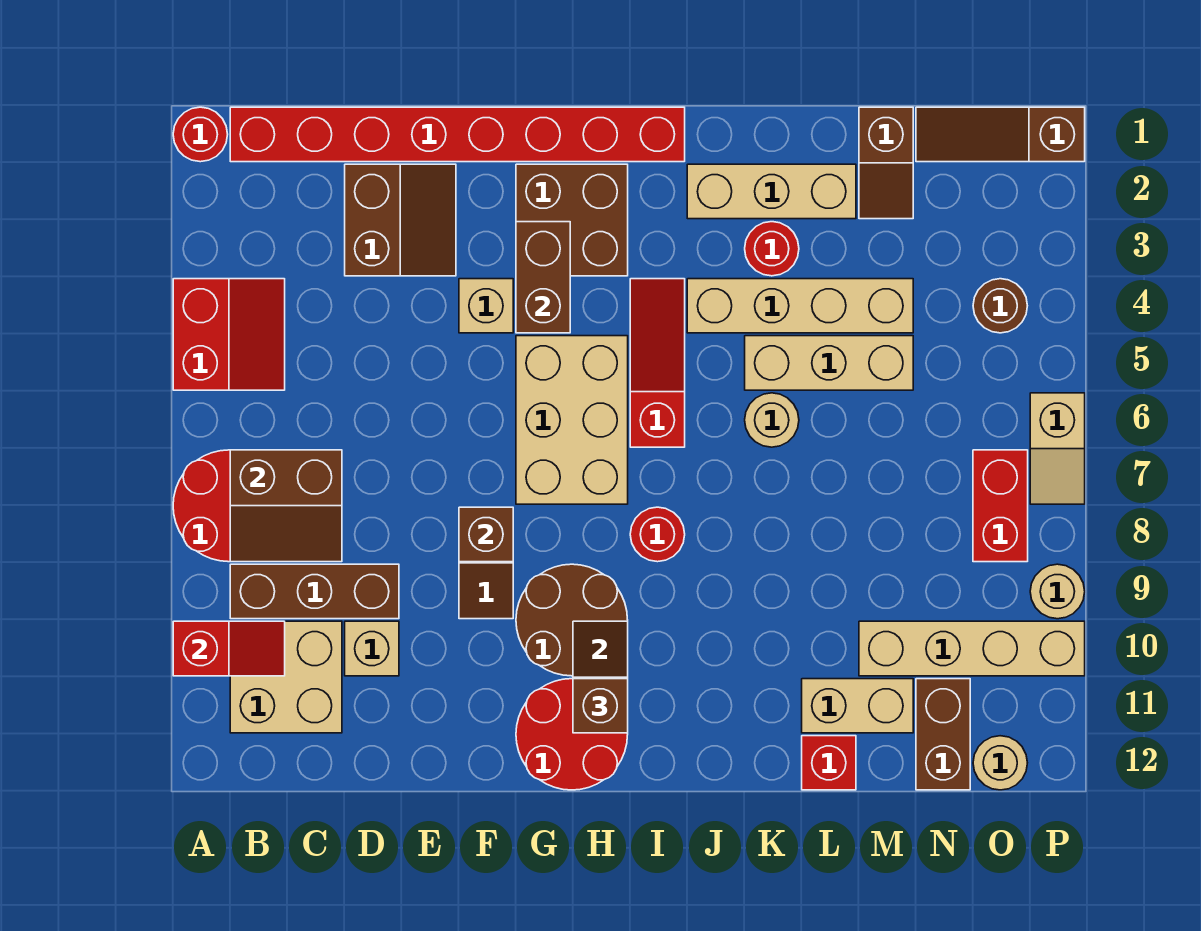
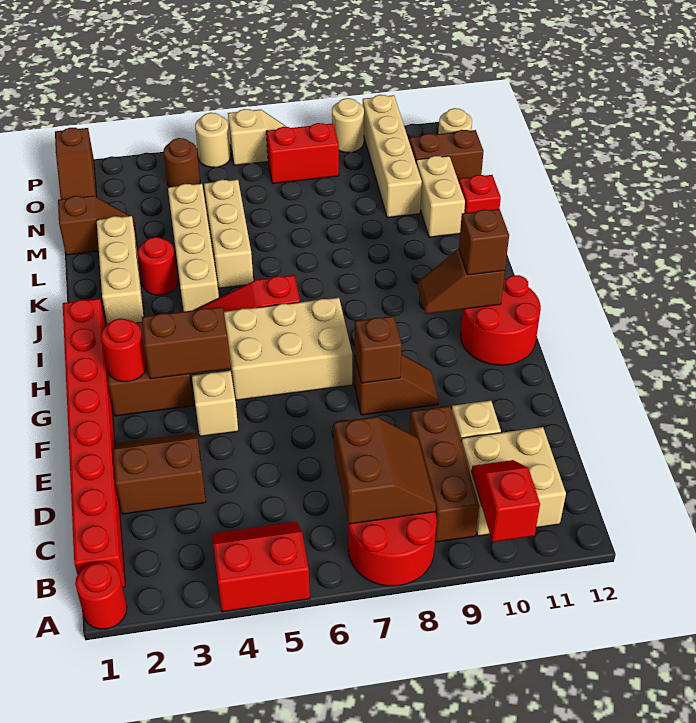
brown 2x2 round brick [516,564,628,676] -> none
red 1x1 round brick [630,507,685,562] -> red 1x1 round brick moved to [101,319,147,382]
tan 1x1 round brick [745,393,799,447] -> tan 1x1 round brick moved to [195,113,231,167]

